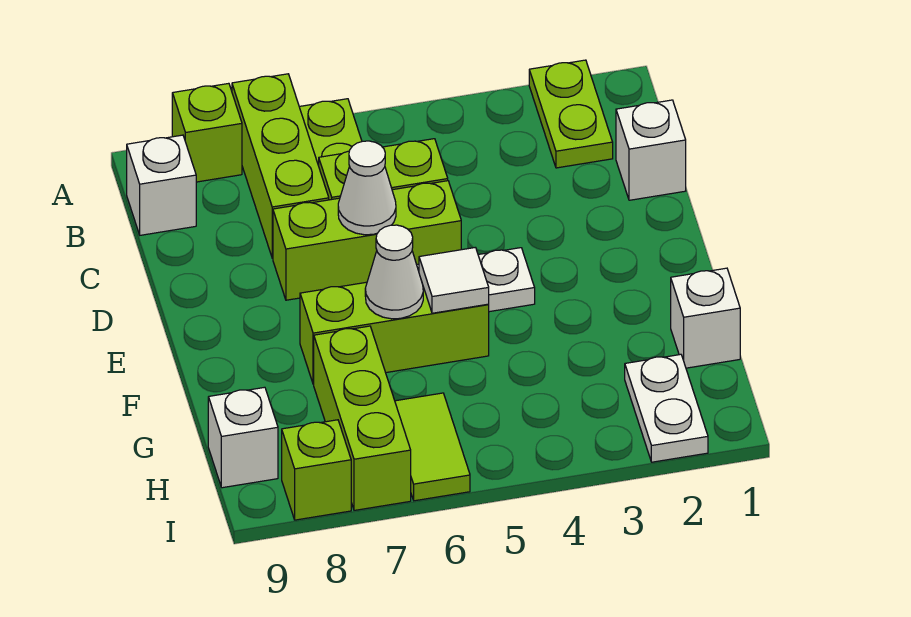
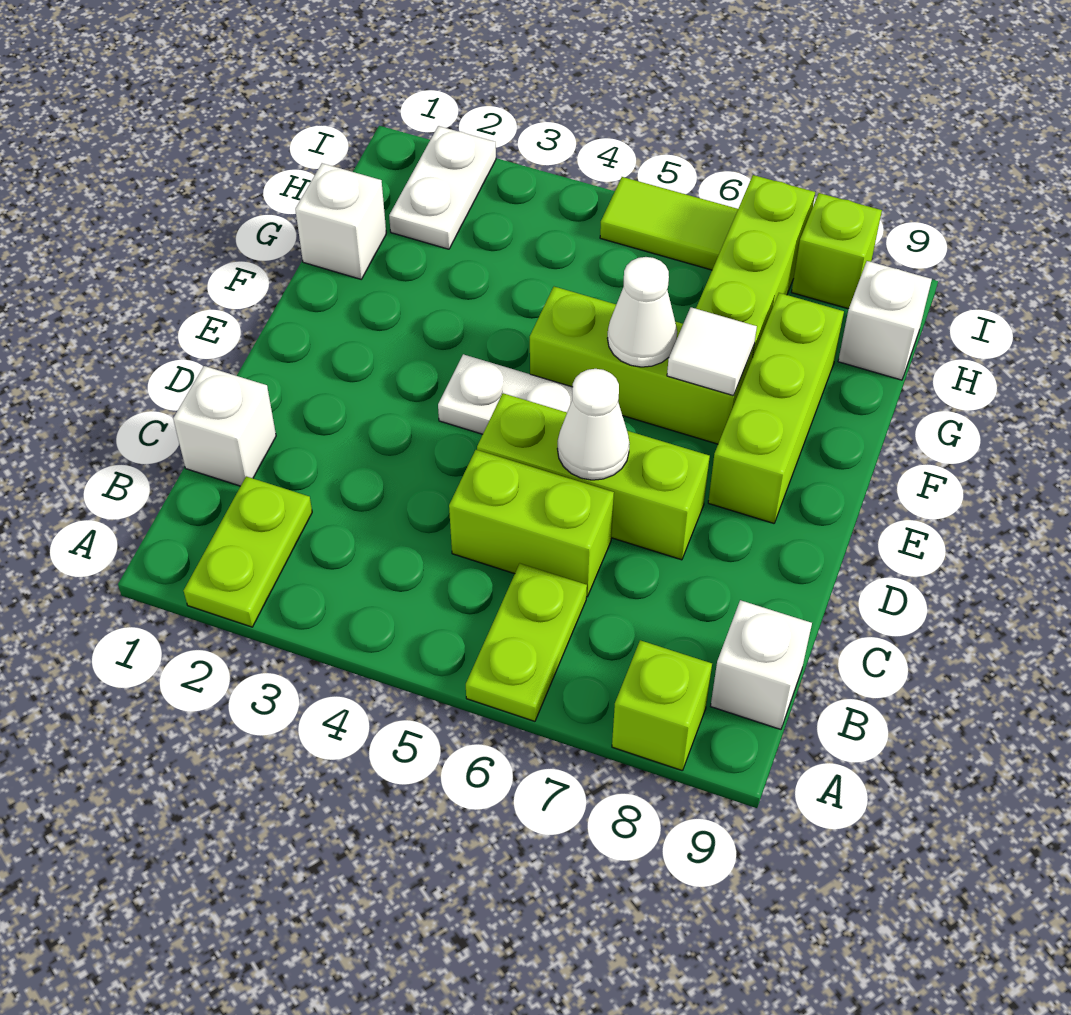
lime 1x3 brick [232,74,329,258] -> lime 1x3 brick moved to [708,293,844,523]
white 1x1 tile [419,247,489,313] -> white 1x1 tile moved to [667,307,757,396]
lime 1x2 tile [395,393,470,501] -> lime 1x2 tile turned to [600,177,738,270]

